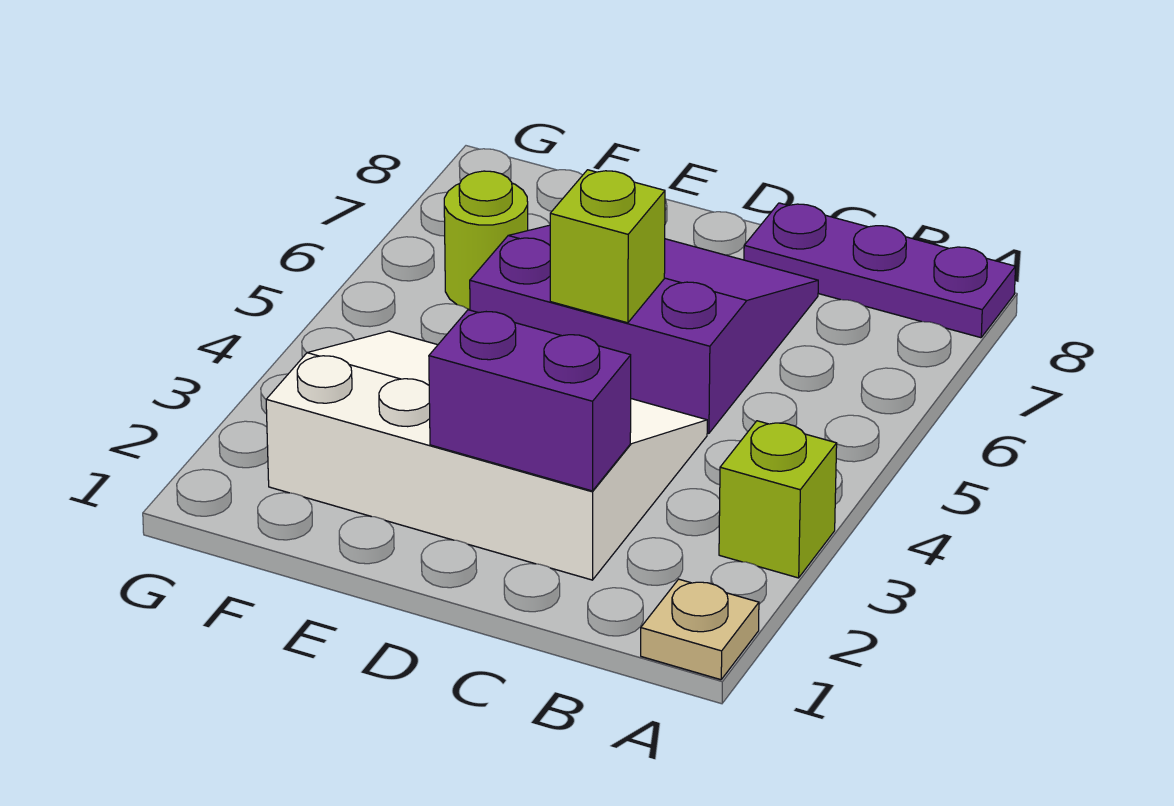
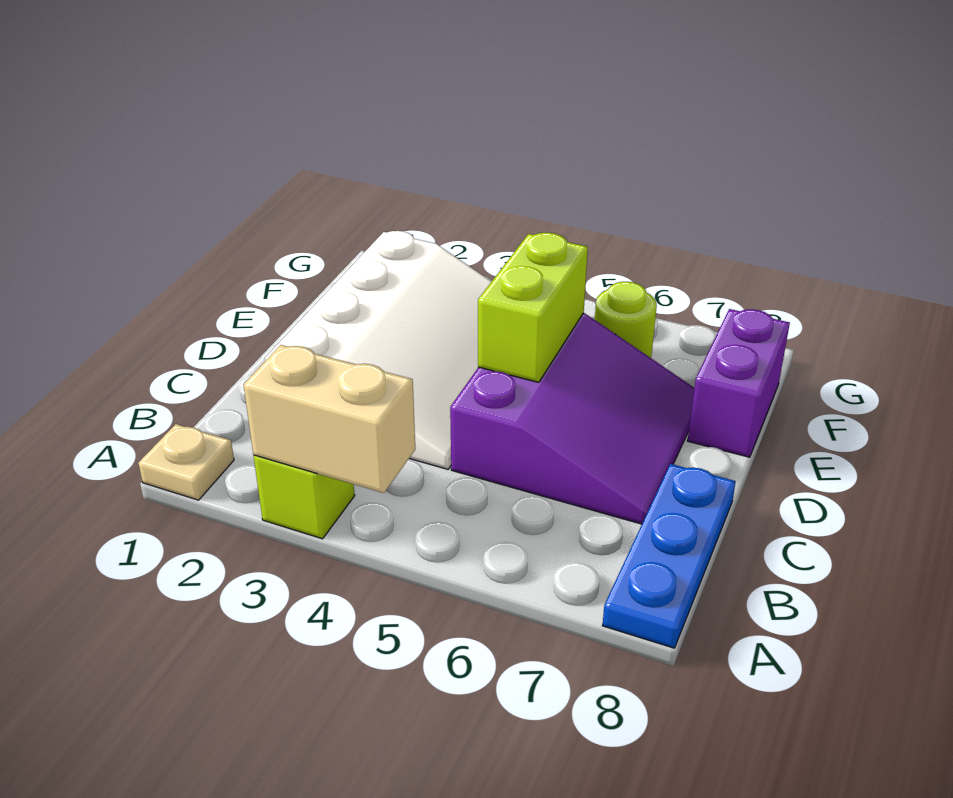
none -> tan 1x2 brick [243,345,415,493]
purple 1x3 plate [744,203,1015,338] -> blue 1x3 plate [602,464,736,648]
purple 1x2 brick [429,310,631,491] -> purple 1x2 brick moved to [688,309,790,457]
lime 1x1 brick [550,170,665,323] -> lime 1x2 brick [478,233,588,382]

